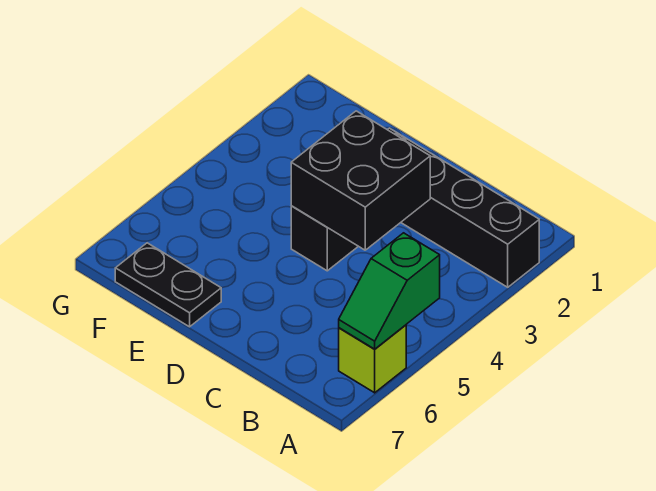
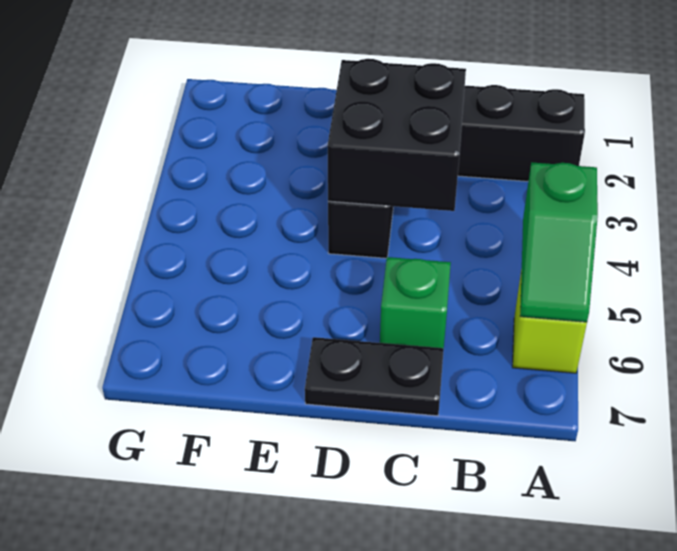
none -> green 1x1 brick [380,257,451,348]
black 1x2 plate [115,243,221,327] -> black 1x2 plate moved to [305,337,444,416]

